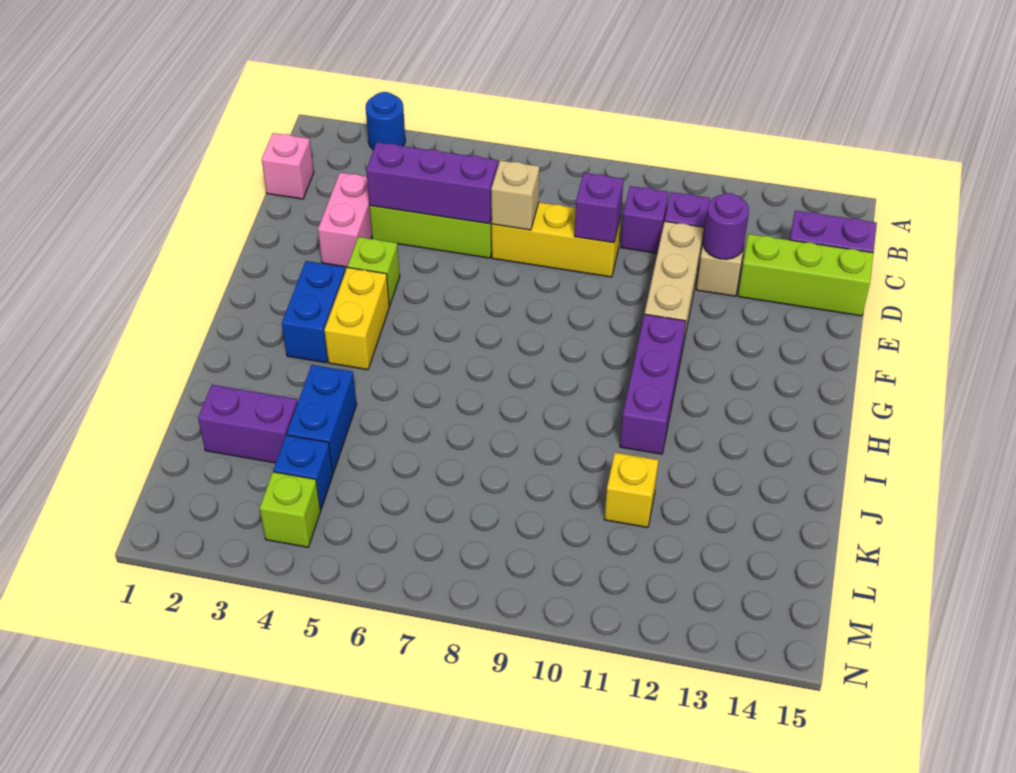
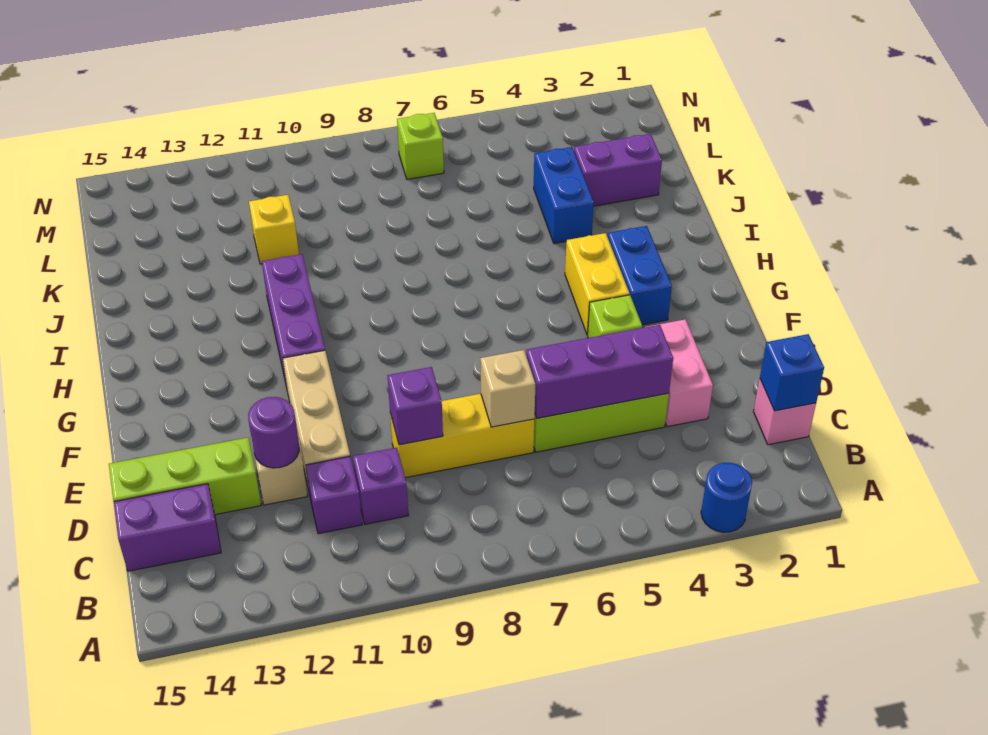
blue 1x1 brick [273,435,333,510] -> blue 1x1 brick moved to [760,334,824,411]
lime 1x1 brick [260,472,321,547] -> lime 1x1 brick moved to [397,113,444,179]

